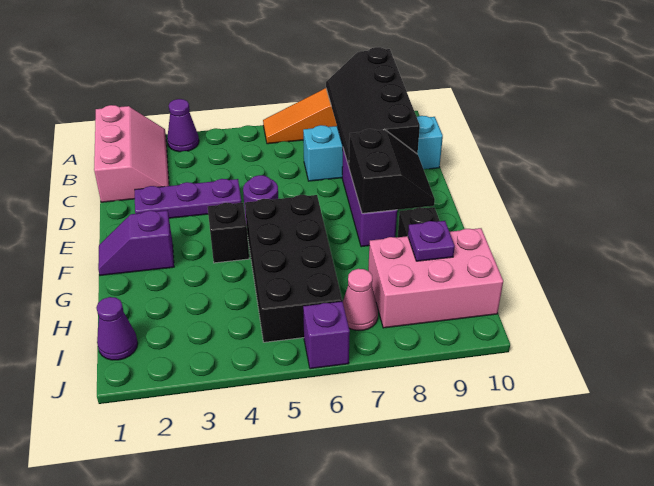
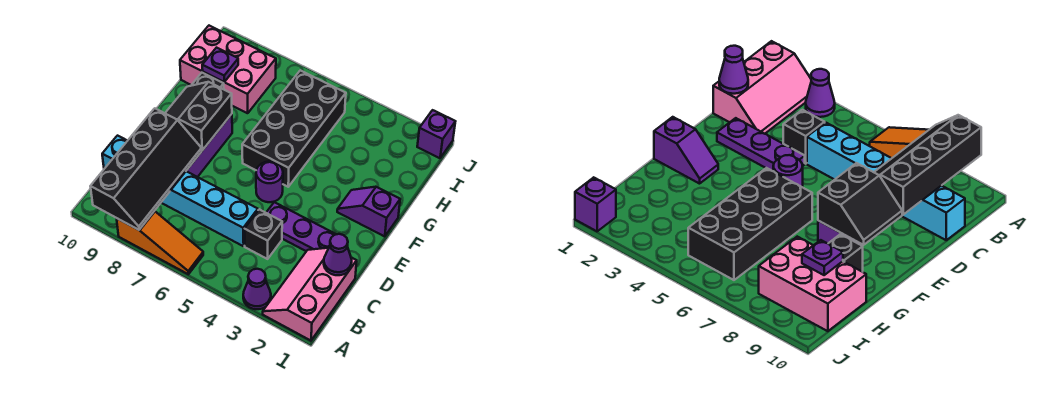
cyan 1x4 brick [303,116,443,181] -> cyan 1x6 brick [102,136,258,246]
purple 1x2 slope [98,210,174,276] -> purple 1x2 slope turned to [337,187,400,237]
black 1x1 brick [208,203,249,263] -> black 1x1 brick moved to [244,209,282,259]
purple 1x1 cone [96,297,138,360] -> purple 1x1 cone moved to [324,234,352,275]
pink 1x1 cone [343,269,378,330] -> none
purple 1x1 brick [303,301,350,369] -> purple 1x1 brick moved to [417,110,455,158]

